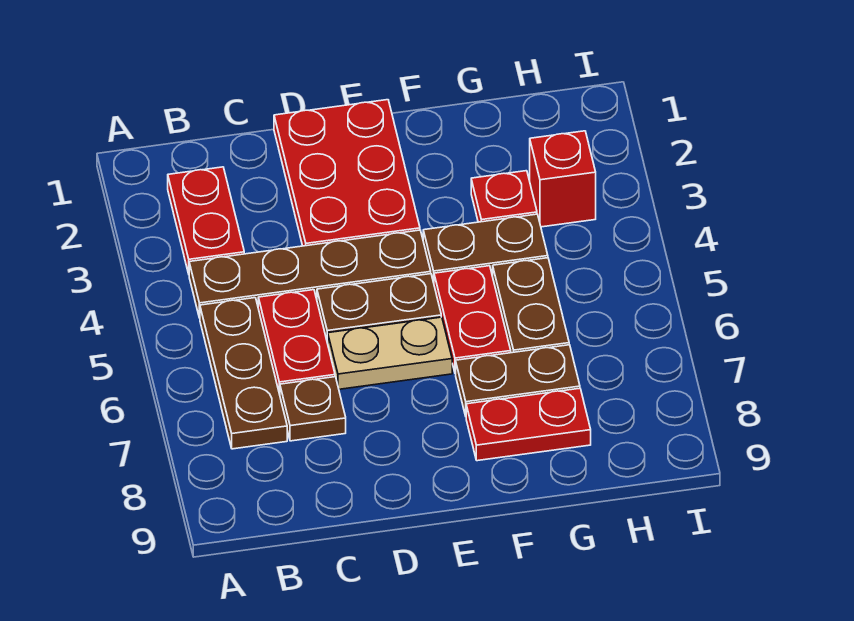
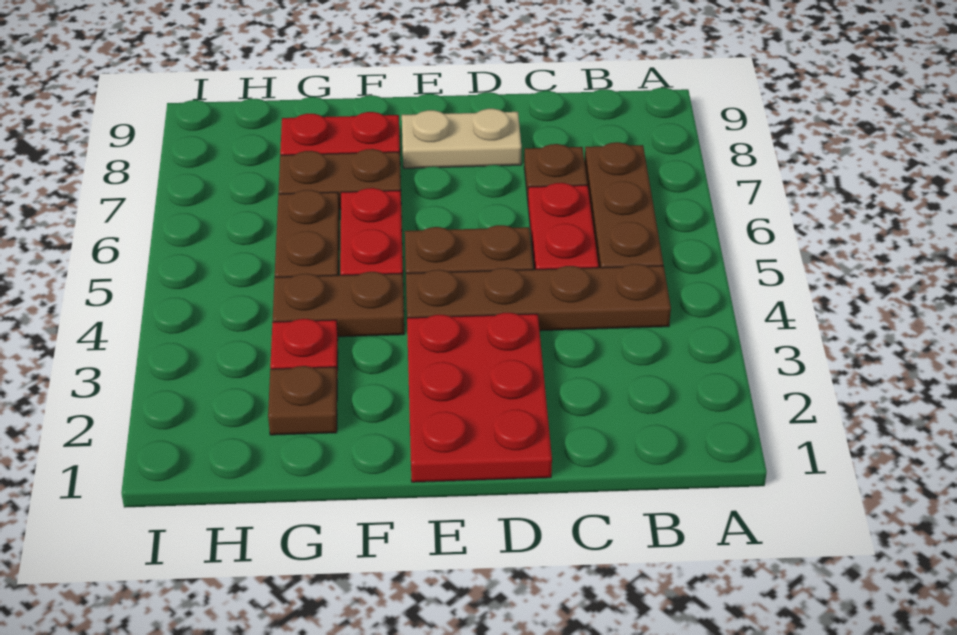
red 1x2 plate [168,167,244,274] -> none
tan 1x2 plate [328,317,452,389] -> tan 1x2 plate moved to [402,109,521,168]
none -> brown 1x1 plate [268,366,337,435]
red 1x1 brick [530,131,596,227] -> none

